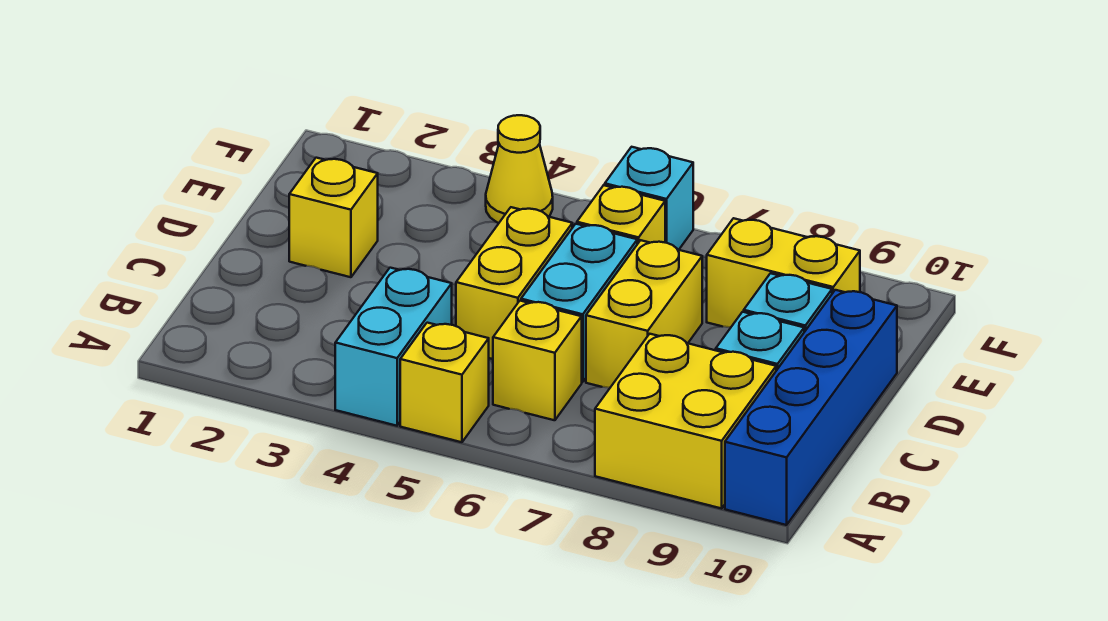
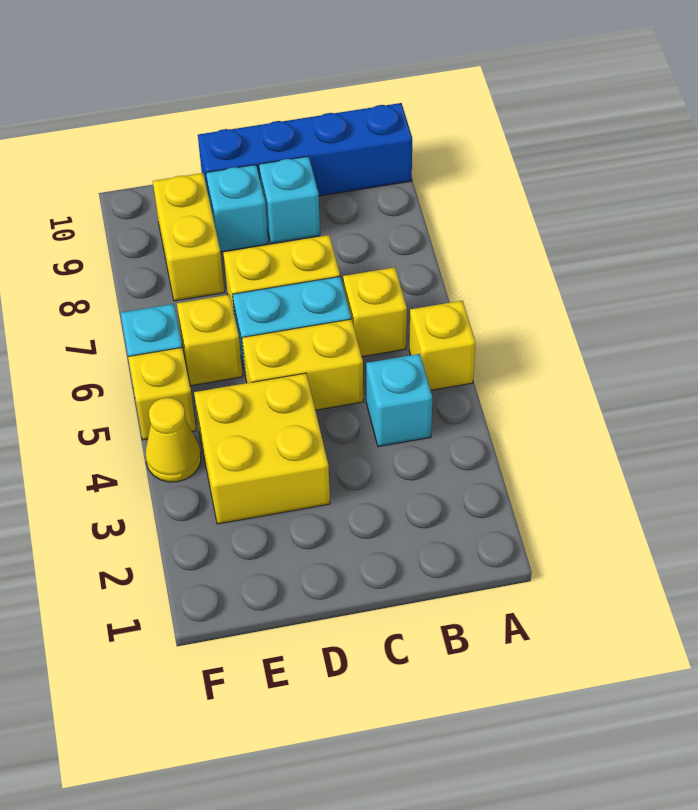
cyan 1x2 brick [335,268,452,426] -> cyan 1x1 brick [366,354,432,447]
yellow 2x2 brick [595,334,776,508] -> yellow 2x2 brick moved to [194,373,330,524]
yellow 1x1 brick [289,158,378,277] -> yellow 1x1 brick moved to [128,347,196,440]

